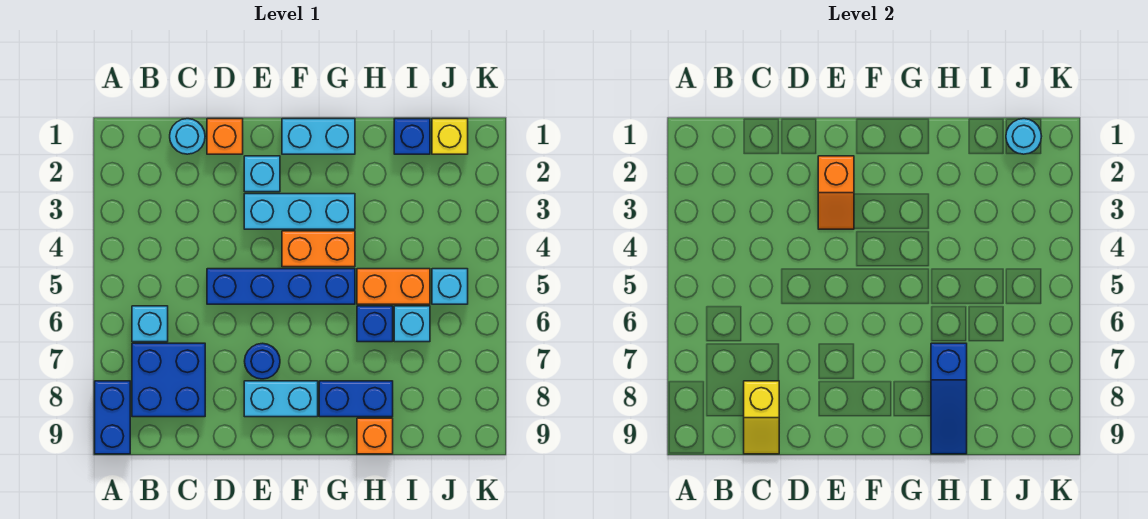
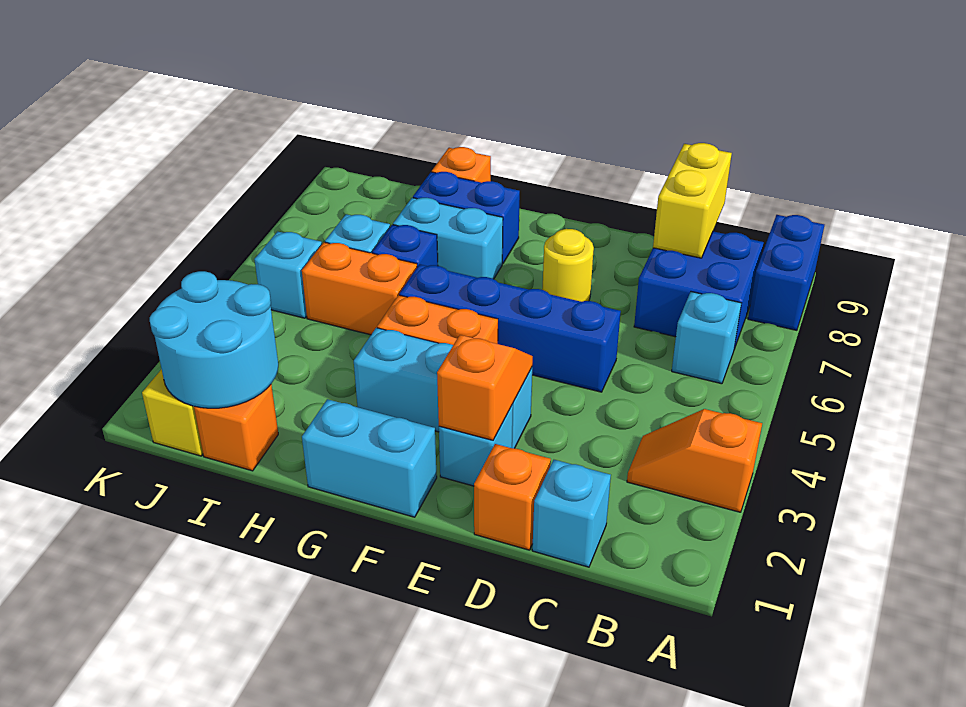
none -> orange 1x2 slope [627,409,762,512]
cyan 1x1 round brick [170,119,205,154] -> cyan 1x1 brick [532,460,611,567]
yellow 1x2 slope [744,381,779,454] -> yellow 1x2 brick [653,143,732,258]
blue 1x1 round brick [245,343,280,379] -> yellow 1x1 round brick [542,229,594,302]
cyan 1x2 brick [244,381,318,417] -> cyan 1x2 brick moved to [393,198,503,279]
blue 1x3 slope [931,343,967,454] -> none
blue 1x1 brick [394,119,430,154] -> orange 1x1 brick [194,385,278,471]
cyan 1x1 round brick [1006,119,1042,154] -> cyan 2x2 round brick [150,271,278,408]

